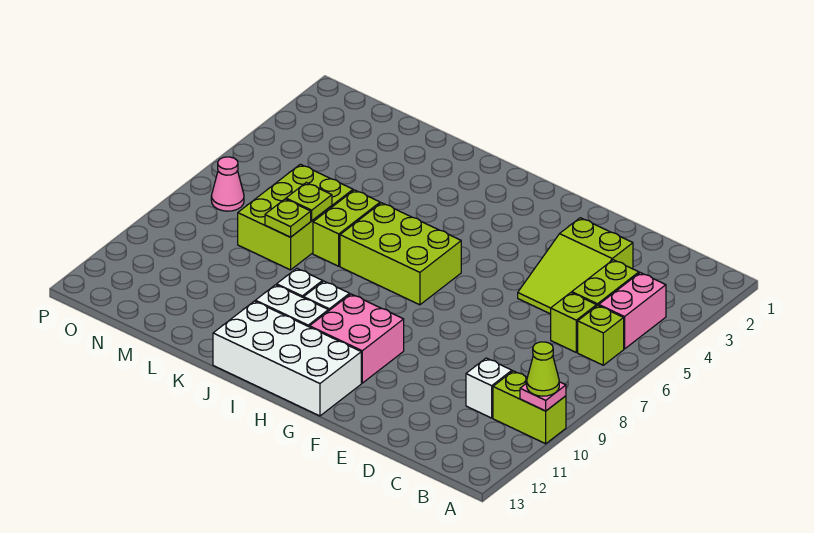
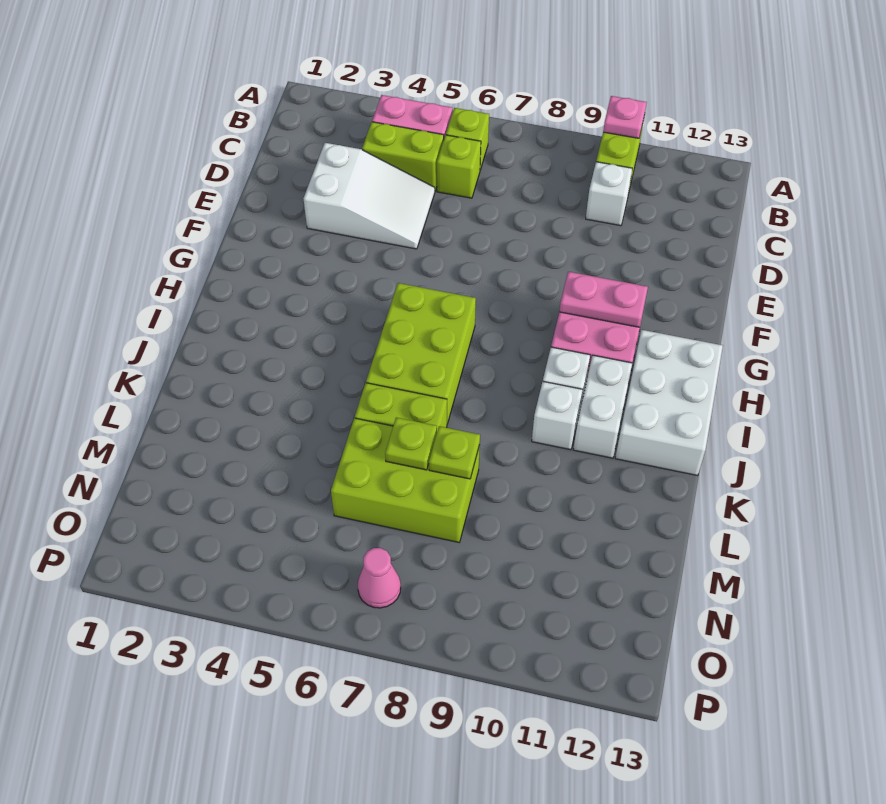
lime 1x1 cone [527,342,559,396] -> none
lime 2x3 slope [518,218,633,314] -> white 2x3 slope [303,143,435,249]
none -> pink 1x2 plate [559,272,648,327]
white 2x4 brick [213,301,361,416] -> white 2x3 brick [615,330,723,476]

